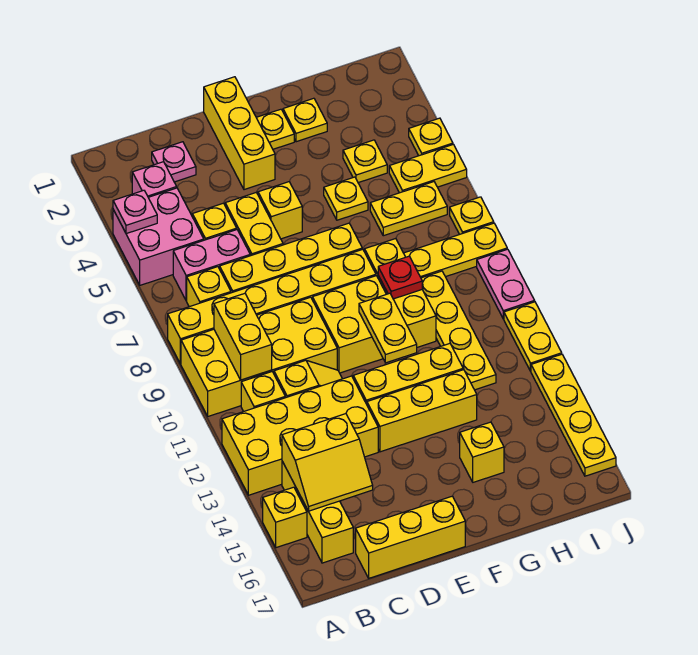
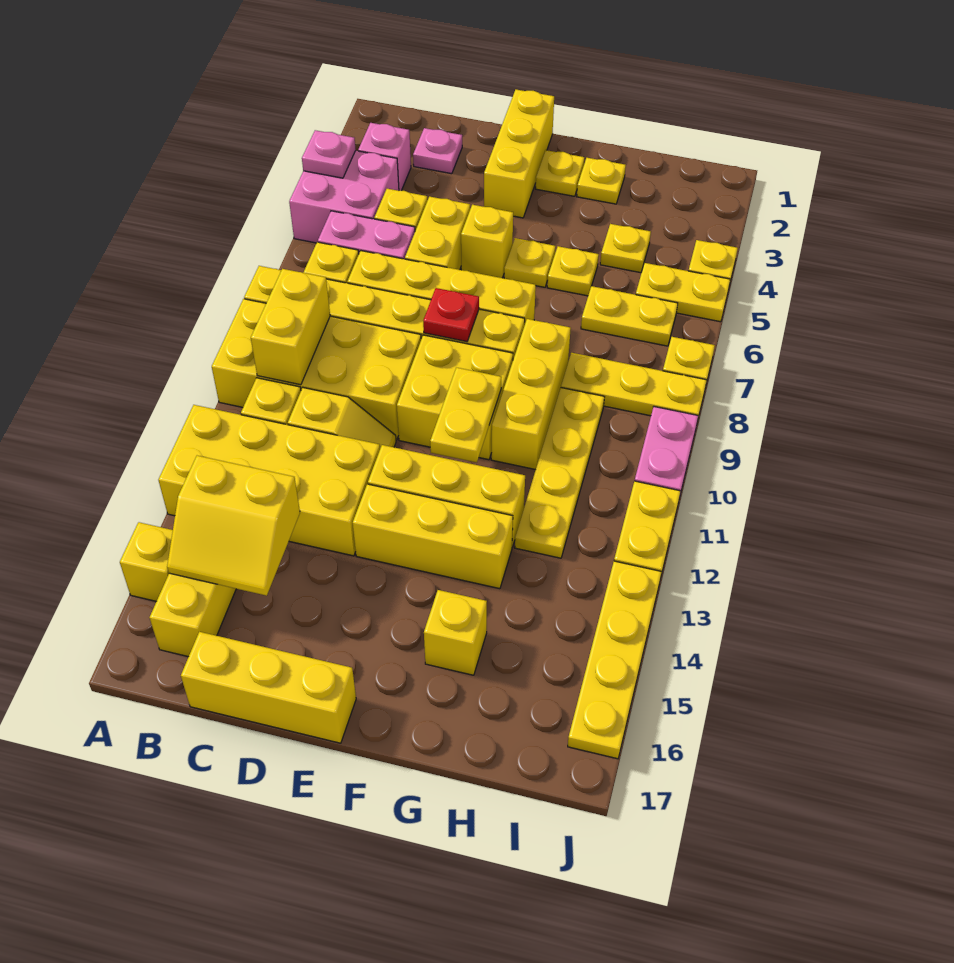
none -> yellow 1x1 plate [504,238,555,287]
red 1x1 plate [378,256,422,299] -> red 1x1 plate moved to [423,288,479,342]

